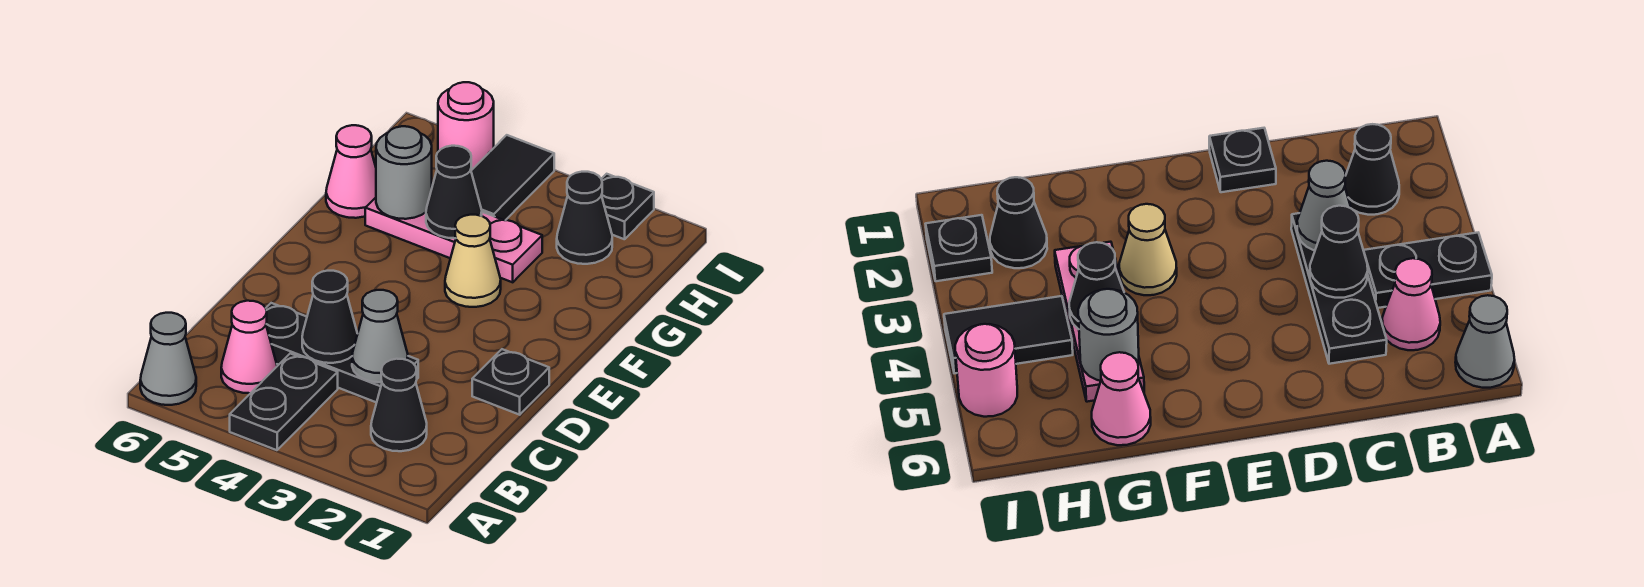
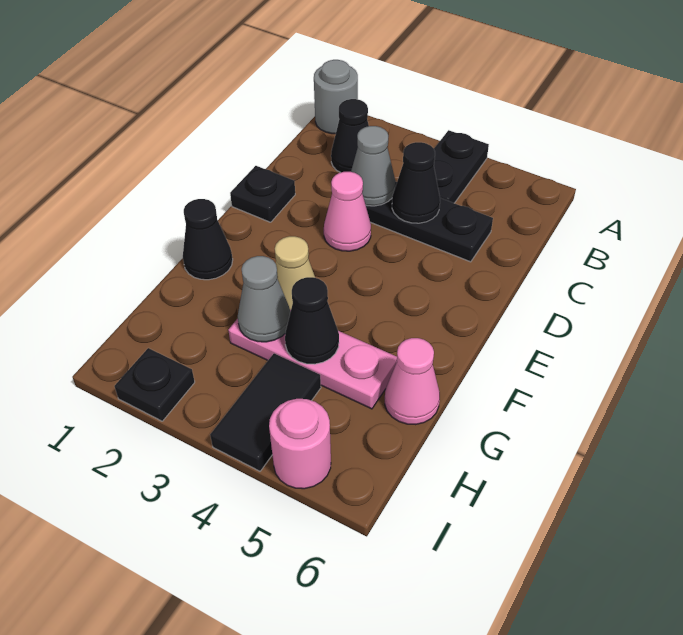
grey 1x1 cone [140,313,196,405] -> grey 1x1 cone moved to [238,256,291,342]
pink 1x1 cone [221,301,277,393] -> pink 1x1 cone moved to [324,172,371,251]
grey 1x1 round brick [376,126,432,219] -> grey 1x1 round brick moved to [314,60,358,134]
black 1x1 cone [557,172,612,264] -> black 1x1 cone moved to [183,199,233,280]

